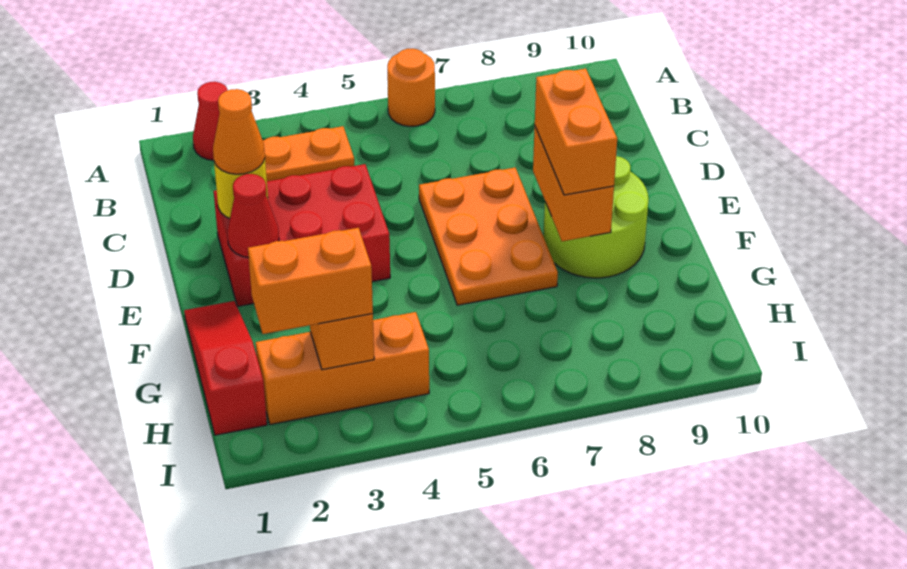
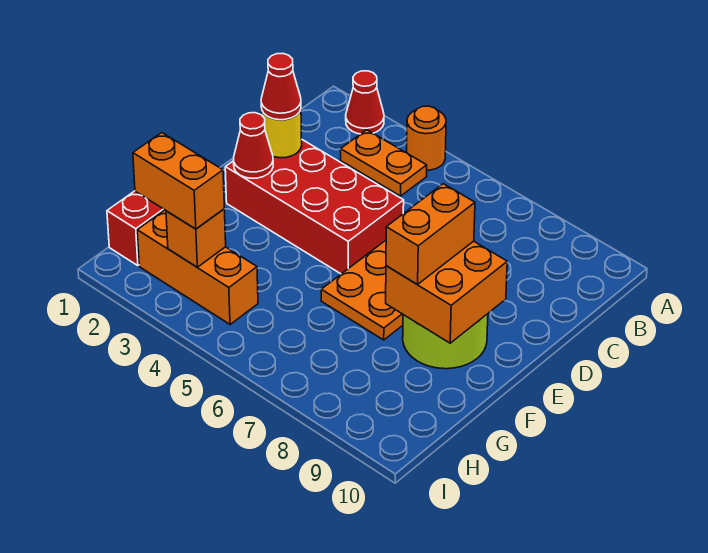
orange 1x1 round brick [387,48,435,126] -> orange 1x1 round brick moved to [407,106,446,170]
red 2x3 brick [214,164,390,307] -> red 2x4 brick [225,140,404,274]
orange 1x1 cone [213,89,265,174] -> red 1x1 cone [261,53,301,120]
orange 1x2 brick [533,127,614,241] -> orange 2x2 brick [386,241,507,343]

